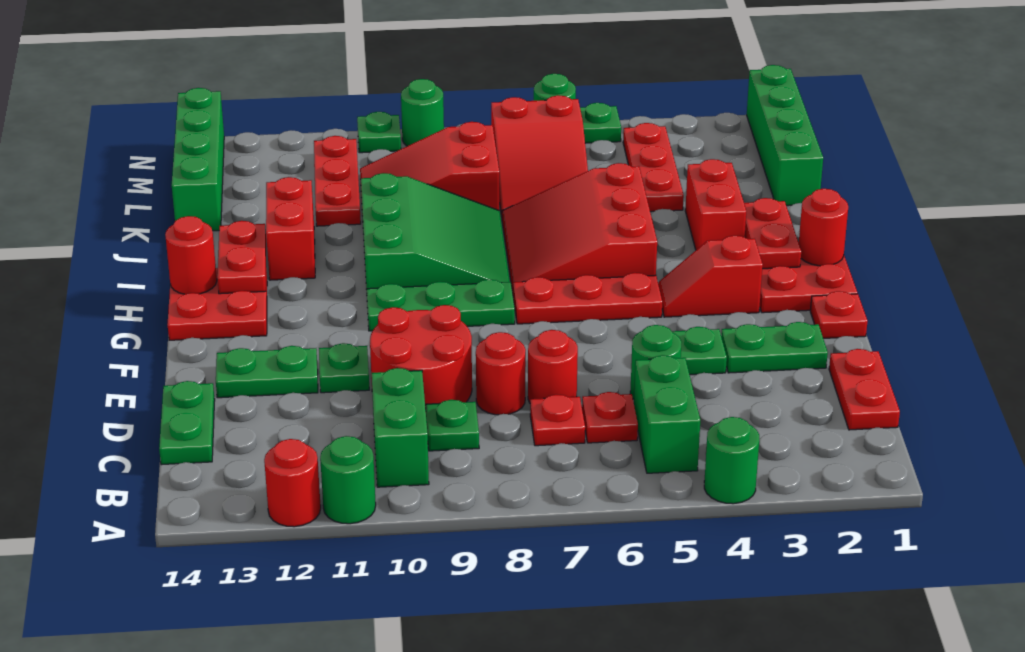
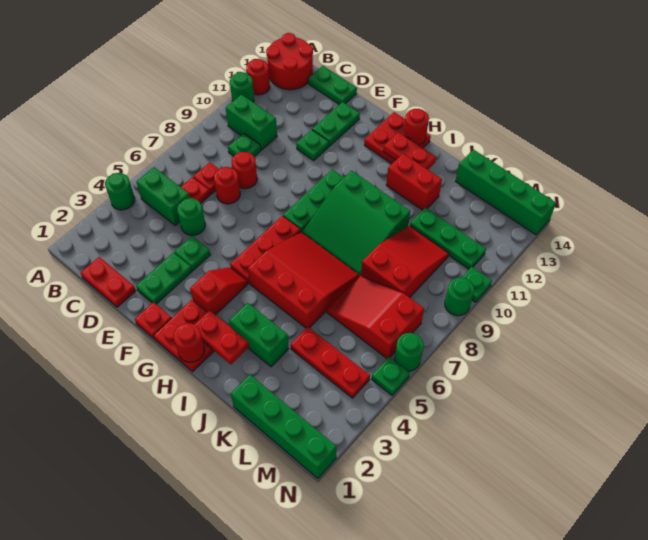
red 2x2 round brick [370,305,472,409] -> red 2x2 round brick moved to [266,33,313,90]
red 1x2 brick [685,159,746,250] -> green 1x2 brick [229,303,289,367]
red 1x3 plate [314,136,361,226] -> green 1x3 plate [410,208,486,269]

